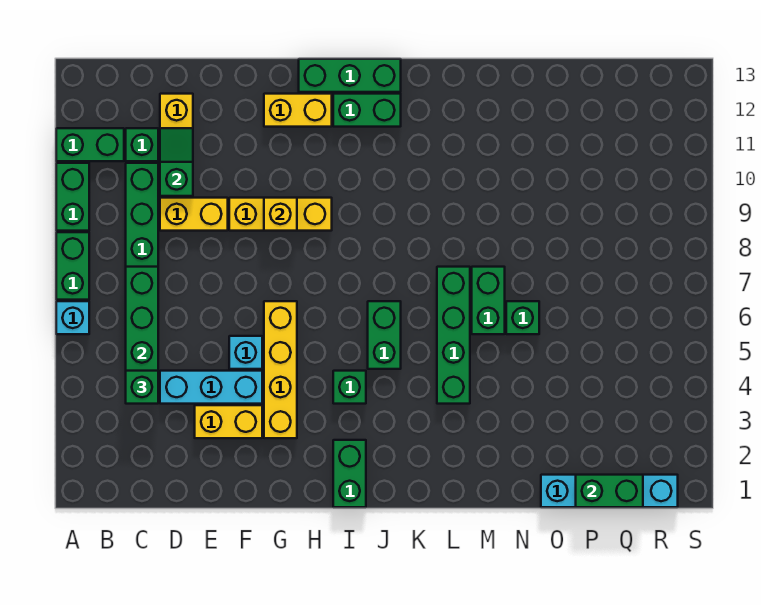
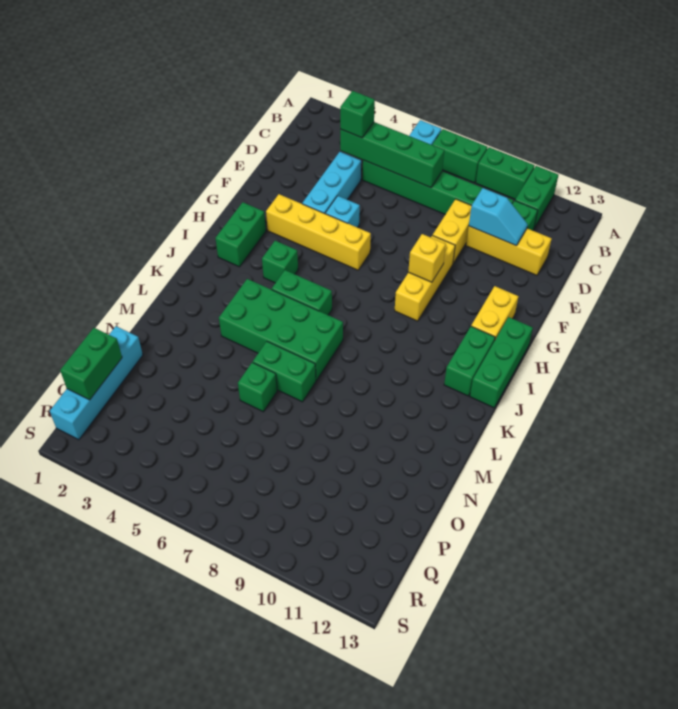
green 1x2 slope [160,128,193,196] -> cyan 1x2 slope [469,188,528,246]
yellow 1x2 brick [195,405,262,438] -> none
green 1x2 brick [333,440,366,507] -> green 1x2 brick turned to [215,202,266,267]
green 1x4 brick [437,267,470,404] -> green 2x4 brick [219,279,343,381]

